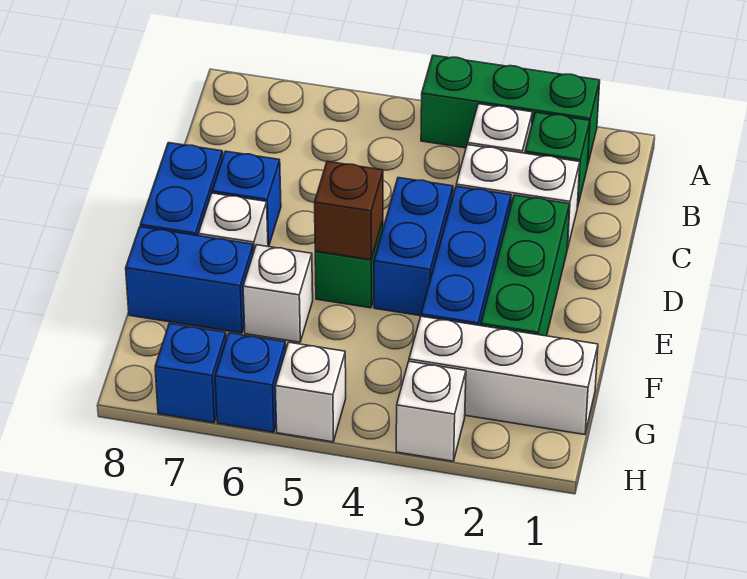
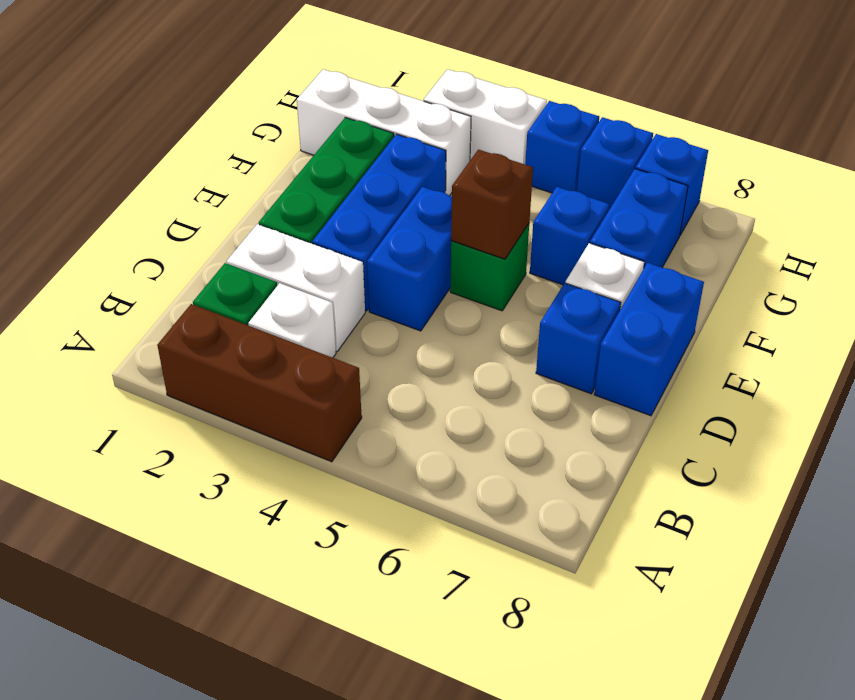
green 1x3 brick [421,55,600,166] -> brown 1x3 brick [157,304,362,462]
white 1x1 brick [243,245,313,342] -> blue 1x1 brick [530,187,610,285]
blue 1x2 brick [126,227,254,333] -> blue 1x2 brick turned to [590,169,688,269]
white 1x1 brick [396,361,466,461] -> white 1x2 brick [424,69,547,164]
white 1x1 brick [275,342,346,442] -> blue 1x1 brick [525,101,599,193]

